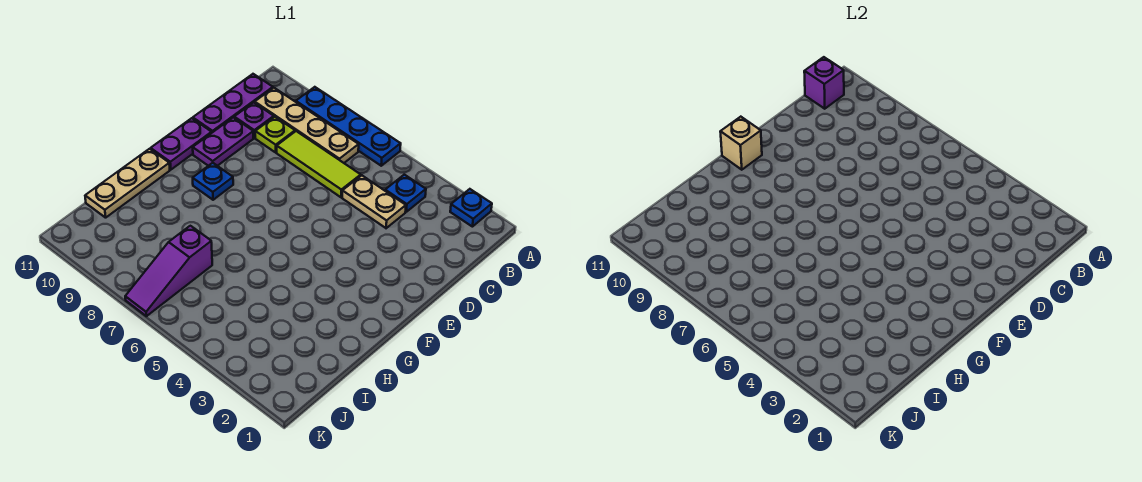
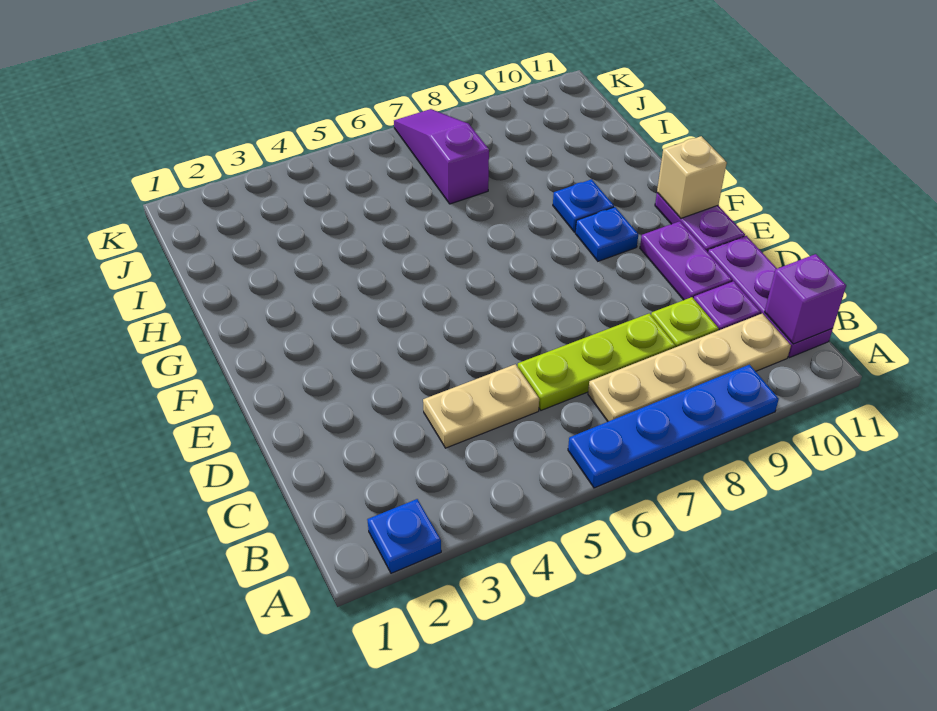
blue 1x1 plate [385,175,426,212] -> blue 1x1 plate moved to [553,179,614,232]
lime 1x3 tile [277,131,361,197] -> lime 1x3 plate [518,313,675,410]
tan 1x3 plate [85,149,170,218] -> none

